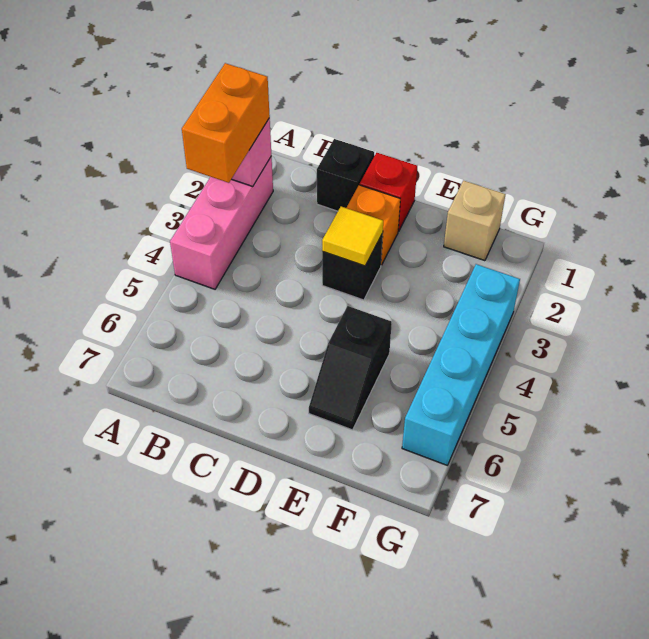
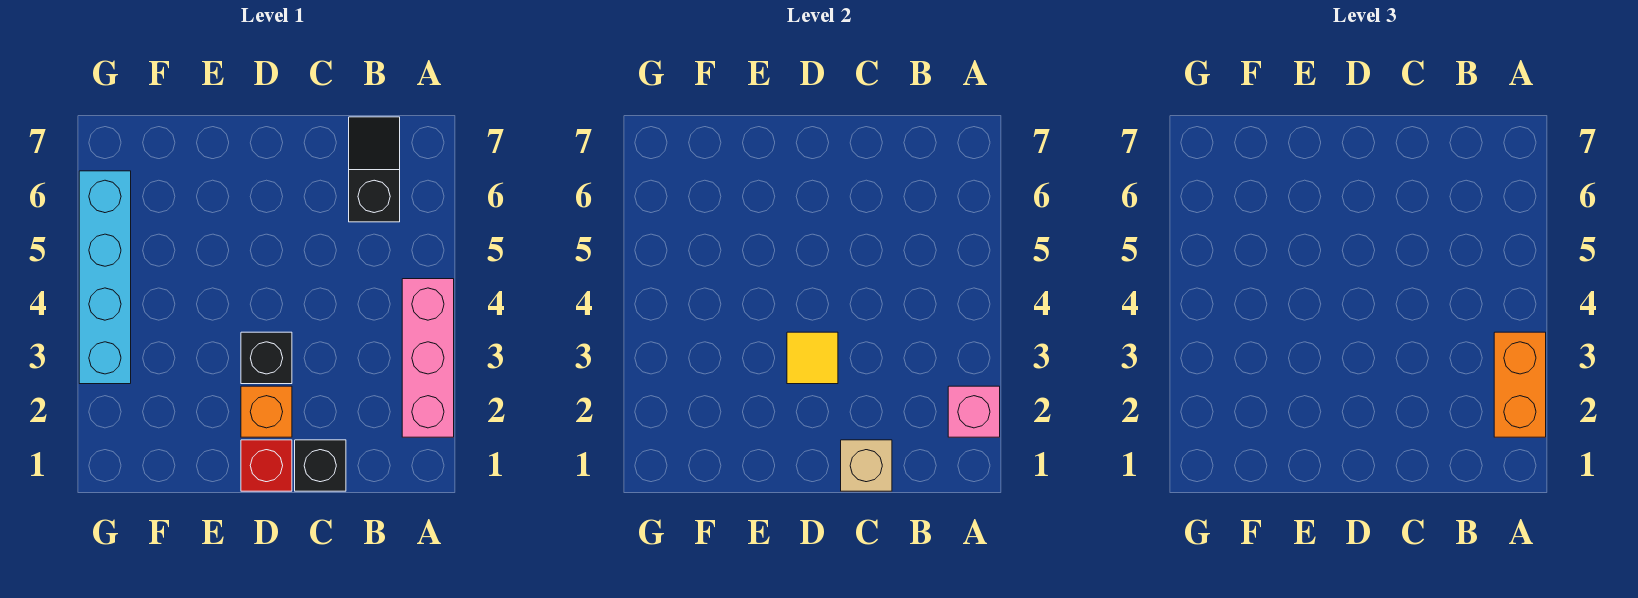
black 1x2 slope [309,306,392,430] -> black 1x2 slope moved to [349,117,400,222]
tan 1x1 brick [444,181,505,261] -> tan 1x1 brick moved to [841,440,892,491]

